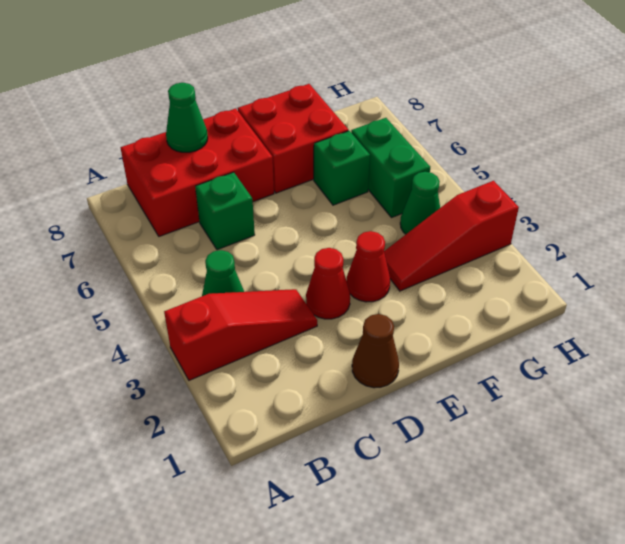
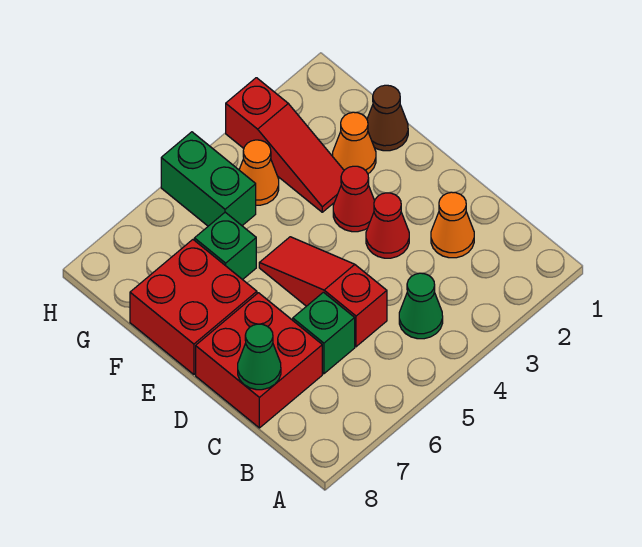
red 1x3 slope [164,289,317,380] -> red 1x3 slope moved to [259,237,387,347]
red 2x3 brick [120,108,274,236] -> red 2x2 brick [196,293,322,428]
none -> orange 1x1 cone [431,192,474,258]
brown 1x1 cone [352,314,399,388] -> brown 1x1 cone moved to [367,85,408,151]
none -> orange 1x1 cone [333,112,376,173]
green 1x1 cone [400,172,440,234] -> orange 1x1 cone [239,140,279,205]
green 1x2 brick [351,118,430,218] -> green 1x2 brick turned to [161,132,256,226]

